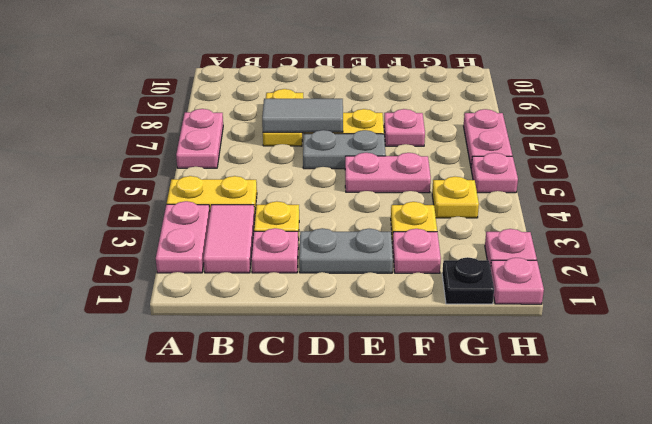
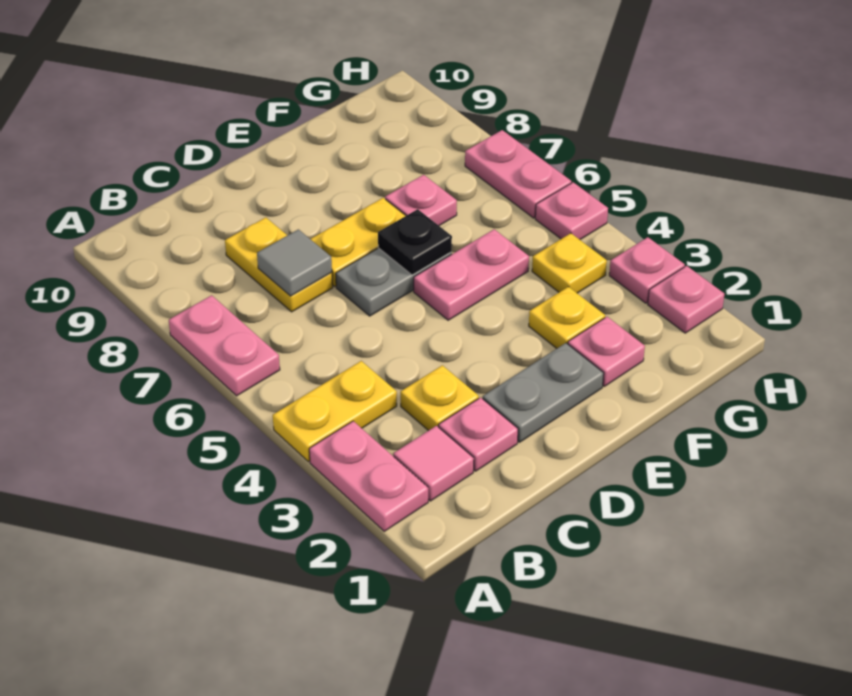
pink 1x2 tile [204,205,255,273] -> pink 1x1 tile [393,426,474,501]
grey 1x2 tile [262,99,343,133] -> grey 1x1 tile [257,229,332,296]
black 1x1 plate [442,257,494,304] -> black 1x1 plate moved to [378,209,452,275]
pink 1x1 plate [491,258,544,304] -> pink 1x1 plate moved to [609,237,685,303]

